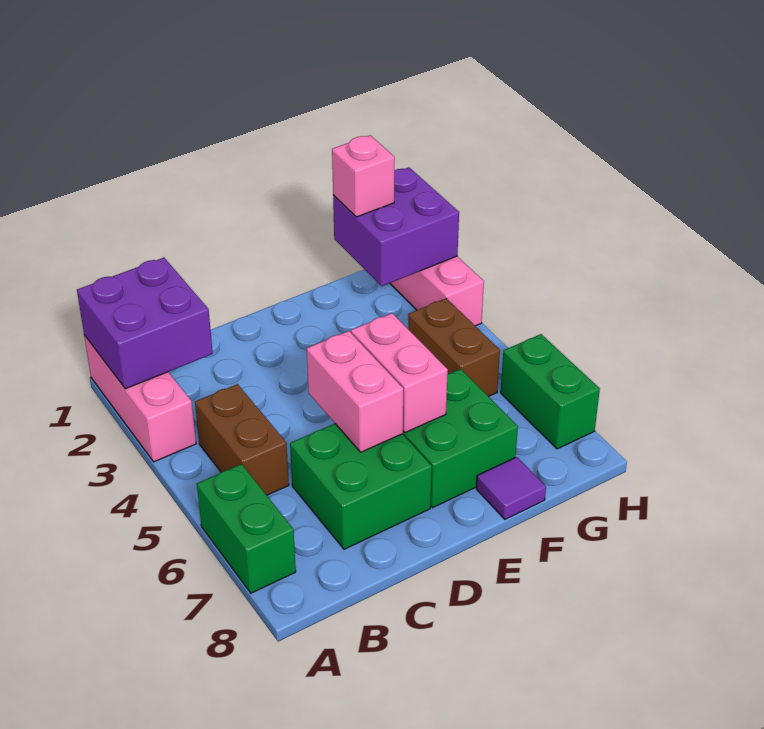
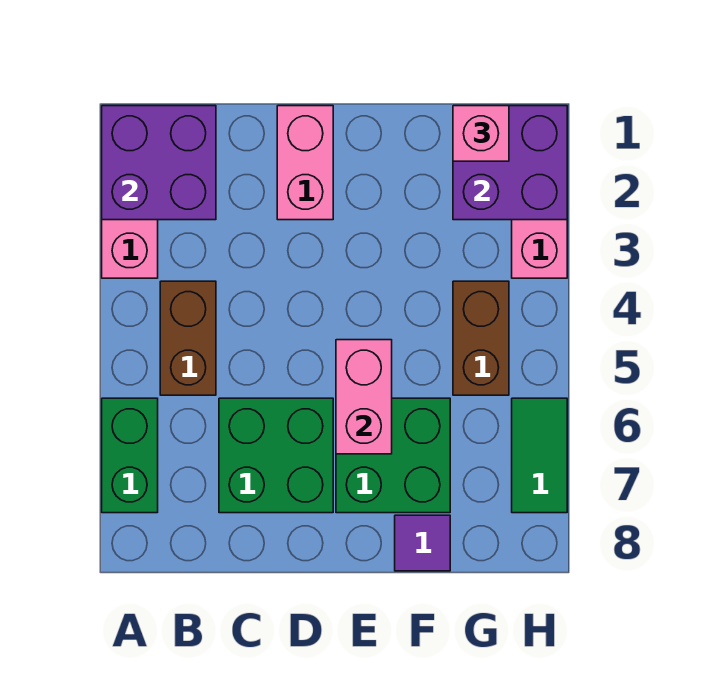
pink 1x2 brick [307,331,403,452] -> pink 1x2 brick moved to [277,106,333,220]
green 1x2 brick [501,334,600,449] -> green 1x2 tile [512,398,567,513]

